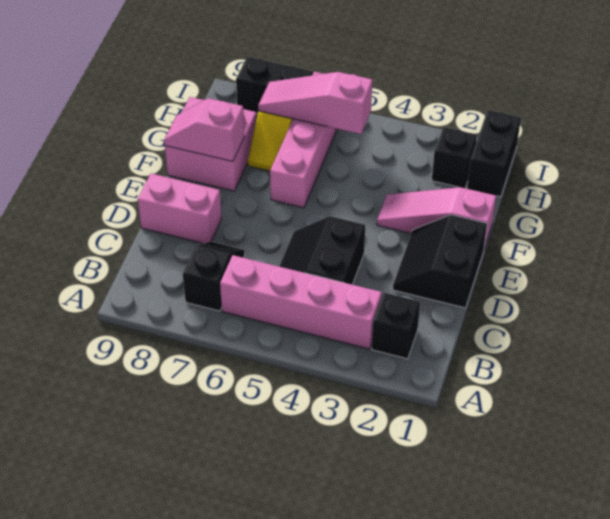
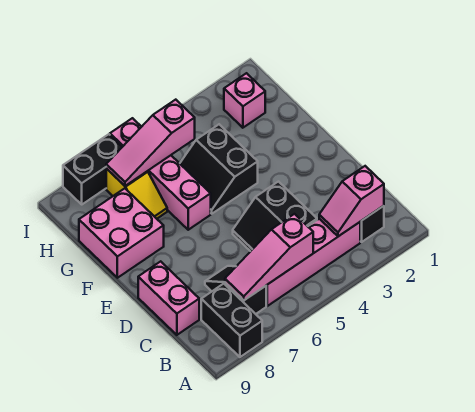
black 2x2 slope [393,215,487,308] -> black 2x2 slope moved to [180,124,258,214]
pink 1x2 brick [138,173,222,243] -> pink 1x2 brick turned to [138,261,199,335]
pink 1x3 slope [377,187,496,249] -> pink 1x3 slope moved to [225,214,313,300]
pink 1x2 slope [164,98,244,162] -> pink 1x2 slope moved to [319,166,384,236]
black 1x2 brick [467,110,521,197] -> black 1x2 brick moved to [201,284,262,357]
black 1x1 brick [432,127,477,188] -> pink 1x1 brick [224,73,265,128]

